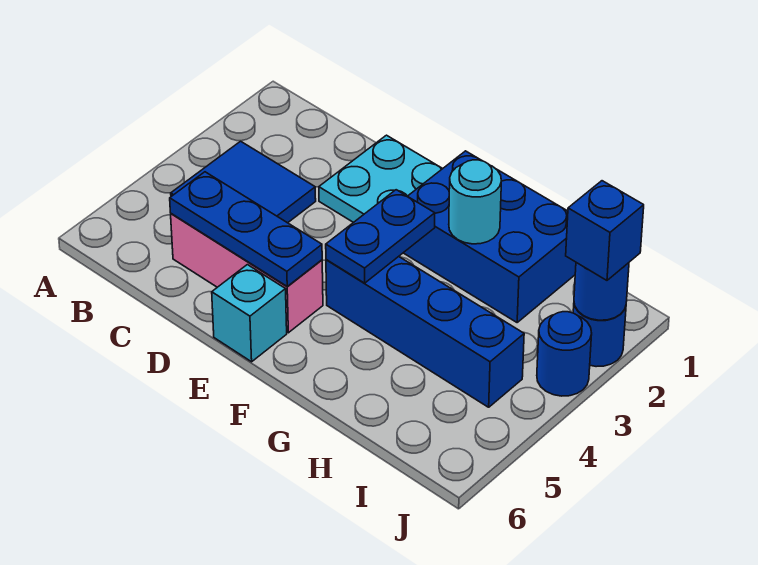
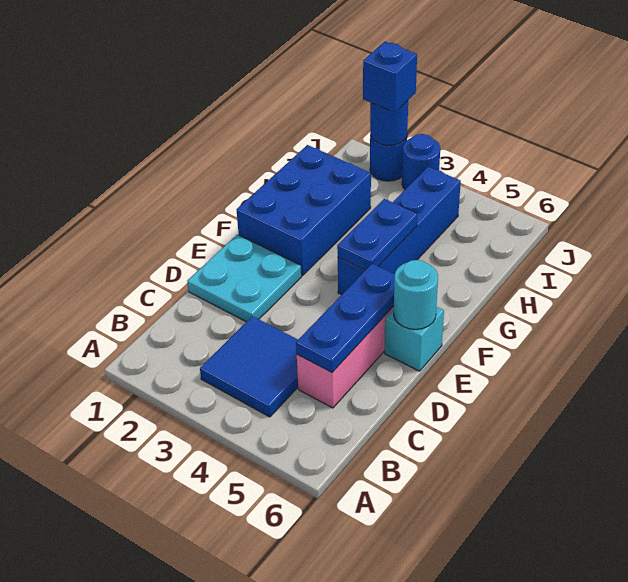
blue 1x2 plate [326,190,435,283] -> blue 1x2 plate turned to [337,199,418,270]
cyan 1x1 round brick [449,160,501,244] -> cyan 1x1 round brick moved to [393,260,438,329]

